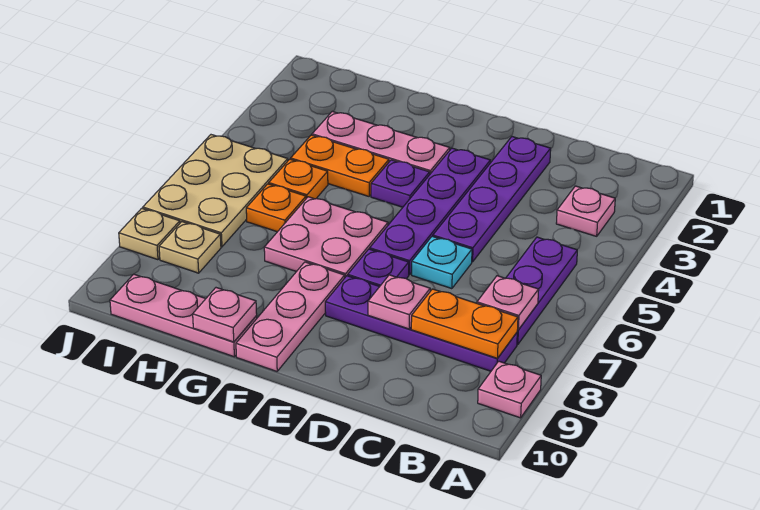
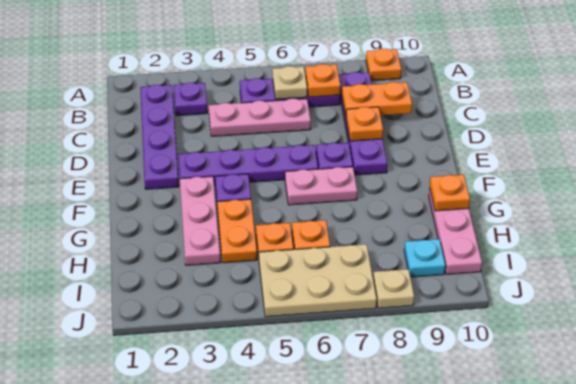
pink 1x1 plate [478,361,541,418] -> orange 1x1 plate [366,48,401,81]
pink 1x1 plate [556,186,615,236] -> purple 1x1 plate [174,83,207,116]
pink 1x1 plate [477,276,539,330] -> orange 1x1 plate [305,64,341,97]
orange 1x2 plate [411,289,518,358] -> orange 1x2 plate turned to [342,82,412,115]
purple 1x4 plate [433,137,551,262] -> purple 1x4 plate turned to [140,85,179,189]
cyan 1x1 plate [412,236,472,289] -> cyan 1x1 plate moved to [404,239,445,277]
pink 1x1 plate [368,275,430,329] -> orange 1x1 plate [346,107,383,141]
pink 2x2 plate [264,197,388,277] -> pink 1x2 plate [285,167,357,205]
pink 1x3 plate [236,262,345,371] -> pink 1x3 plate moved to [209,98,311,136]
pink 1x1 plate [193,288,257,342] -> orange 1x1 plate [430,175,470,211]
tan 1x1 plate [159,222,221,273] -> tan 1x1 plate moved to [272,66,307,99]

